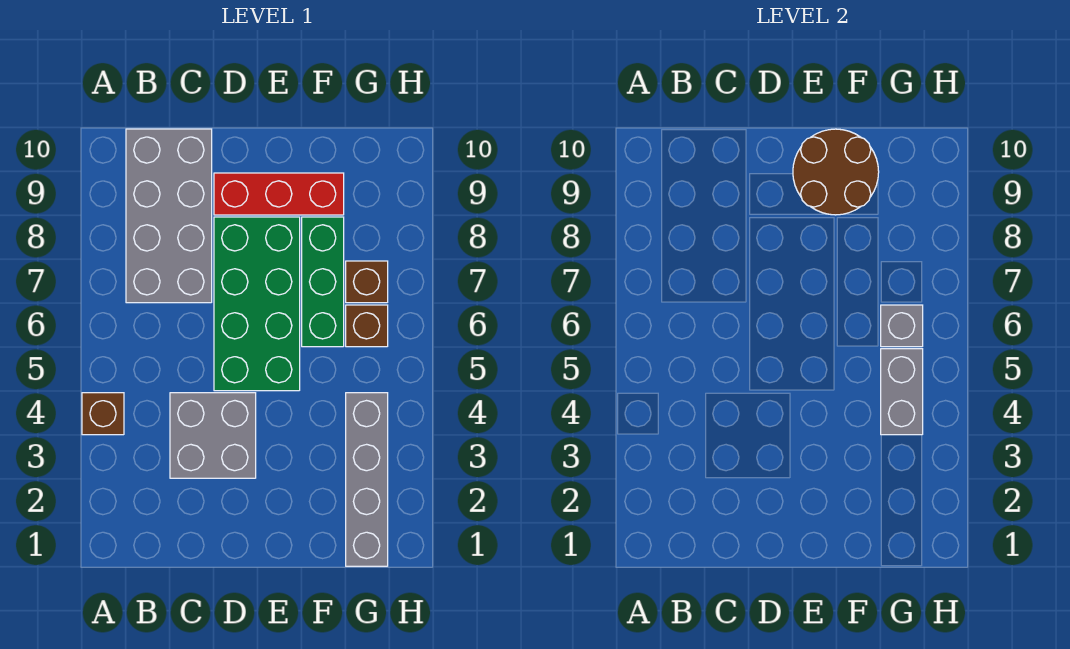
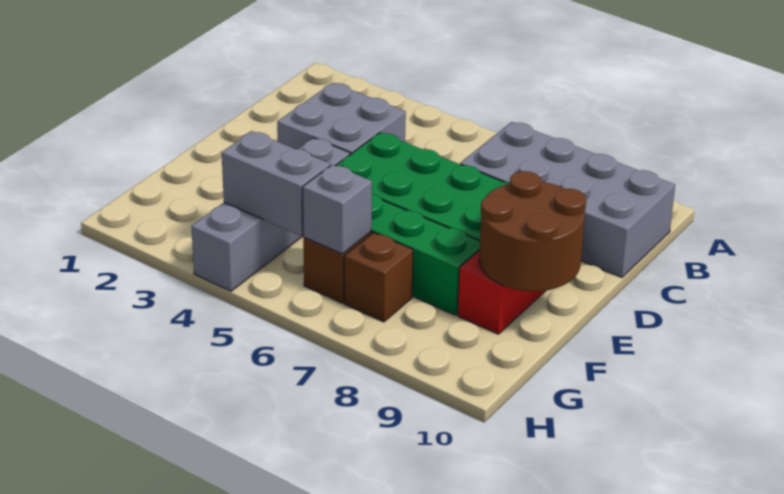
brown 1x1 brick [82,393,124,435] -> none
grey 1x4 brick [346,393,388,566] -> grey 1x4 brick turned to [191,138,350,291]

